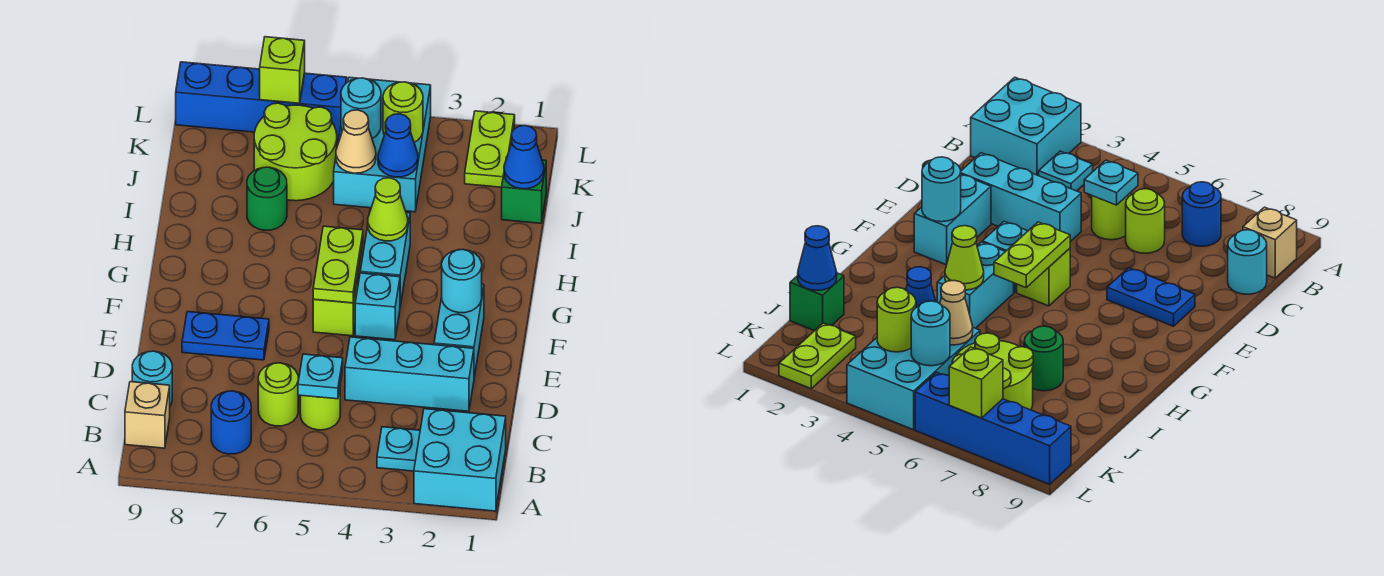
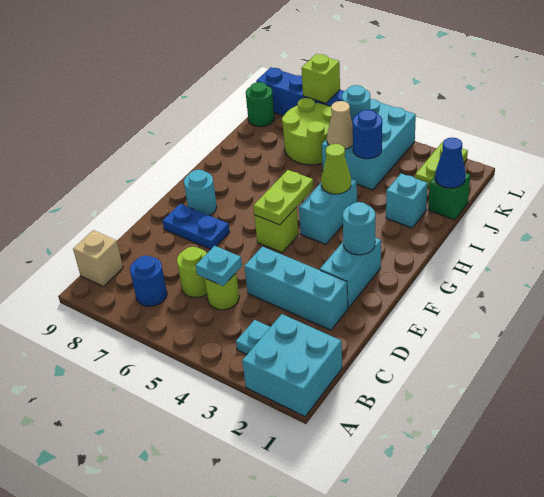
cyan 1x1 round brick [132,351,172,406] -> cyan 1x1 round brick moved to [184,170,217,216]
cyan 1x1 brick [355,273,400,340] -> cyan 1x1 brick moved to [386,174,428,228]
green 1x1 round brick [247,167,287,230] -> green 1x1 round brick moved to [246,82,274,127]
blue 1x1 cone [378,114,418,177] -> blue 1x1 round brick [353,110,382,159]
lime 1x1 round brick [383,82,423,142] -> none

